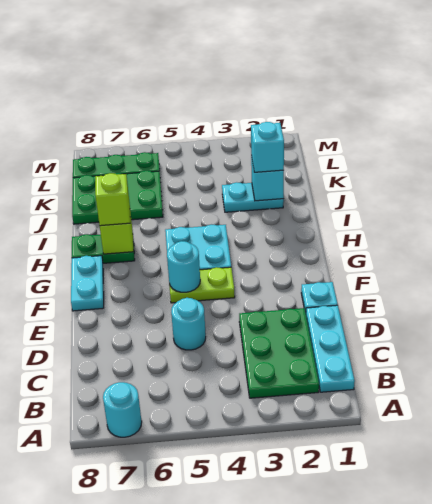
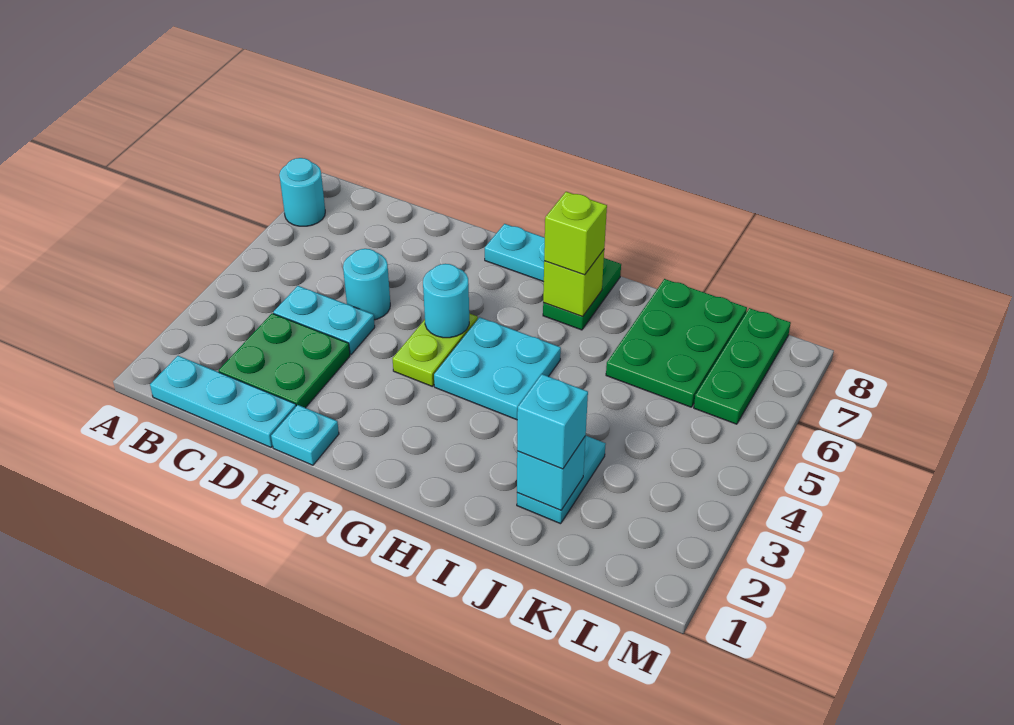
green 2x3 plate [239,308,319,398] -> green 2x2 plate [219,313,350,408]
none -> cyan 1x2 plate [273,286,375,354]

